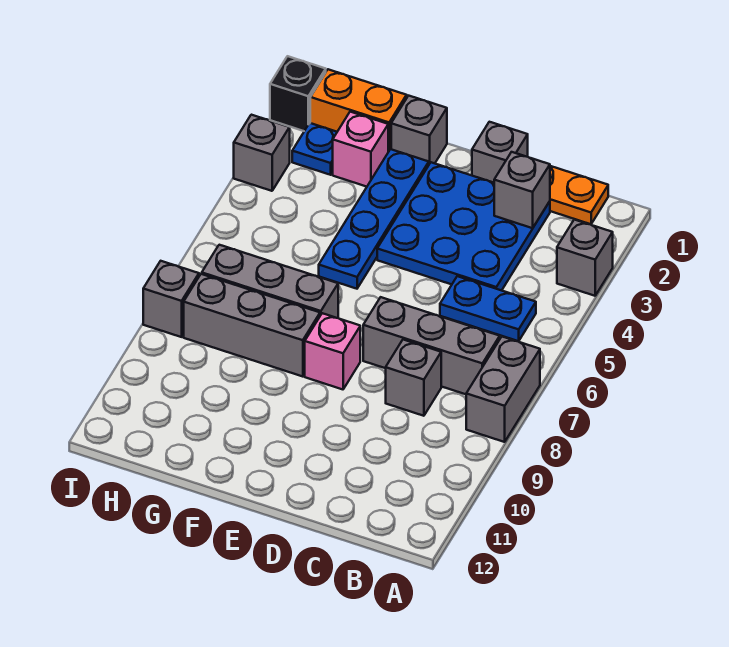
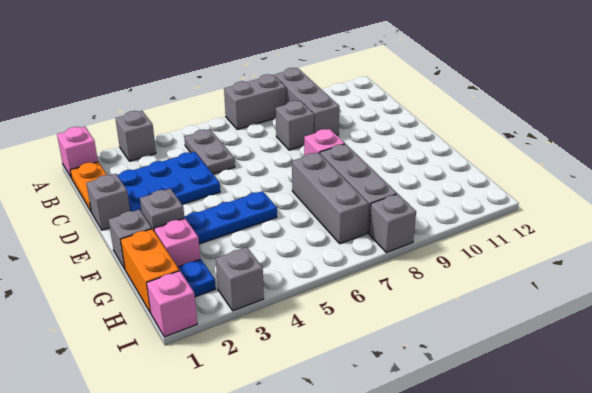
none -> pink 1x1 brick [57,126,98,177]
blue 1x2 plate [440,276,536,341] -> grey 1x2 plate [184,129,235,174]
grey 1x3 brick [363,297,500,394] -> grey 1x3 brick moved to [275,68,339,135]
blue 3x3 plate [377,162,550,291] -> blue 2x3 plate [117,152,220,212]
grey 1x1 brick [494,152,550,228] -> grey 1x1 brick moved to [140,188,184,230]
black 1x1 brick [270,56,326,131] -> pink 1x1 brick [147,271,197,337]

